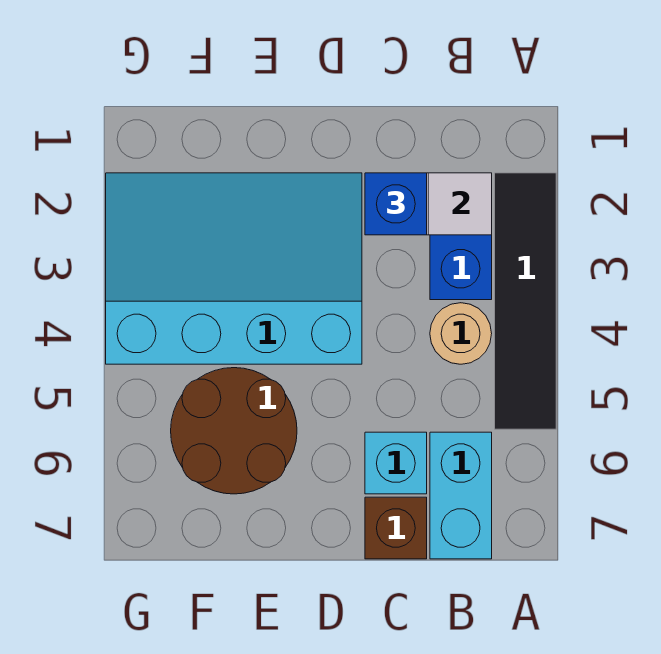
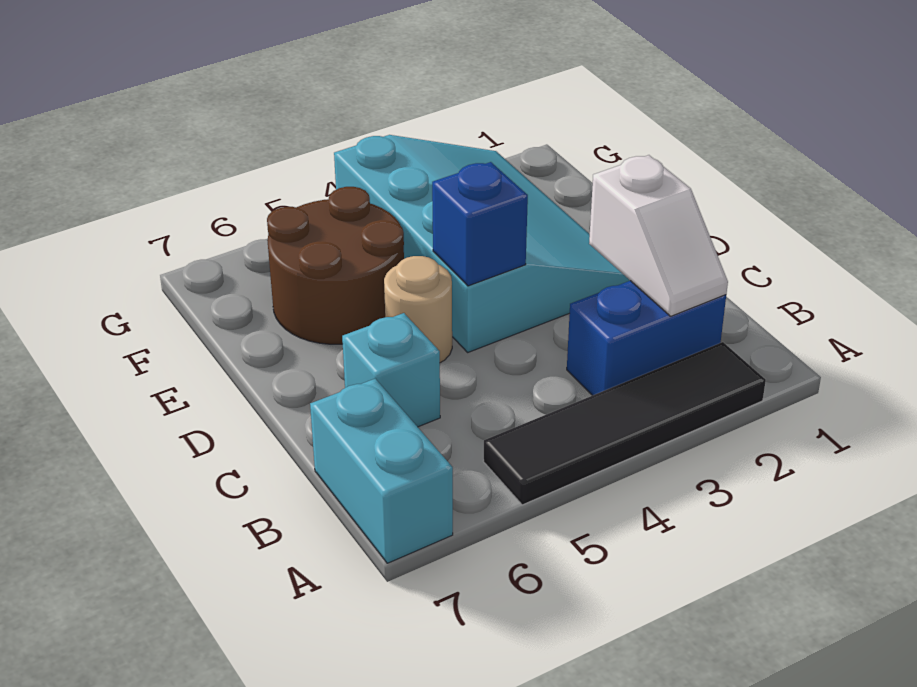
tan 1x1 round brick [430,303,492,364] -> tan 1x1 round brick moved to [384,256,452,363]
cyan 1x2 brick [430,432,492,559] -> cyan 1x2 brick turned to [310,379,453,563]
blue 1x1 brick [365,173,427,235] -> blue 1x1 brick moved to [432,162,528,286]
brown 1x1 brick [365,497,427,559] -> none

